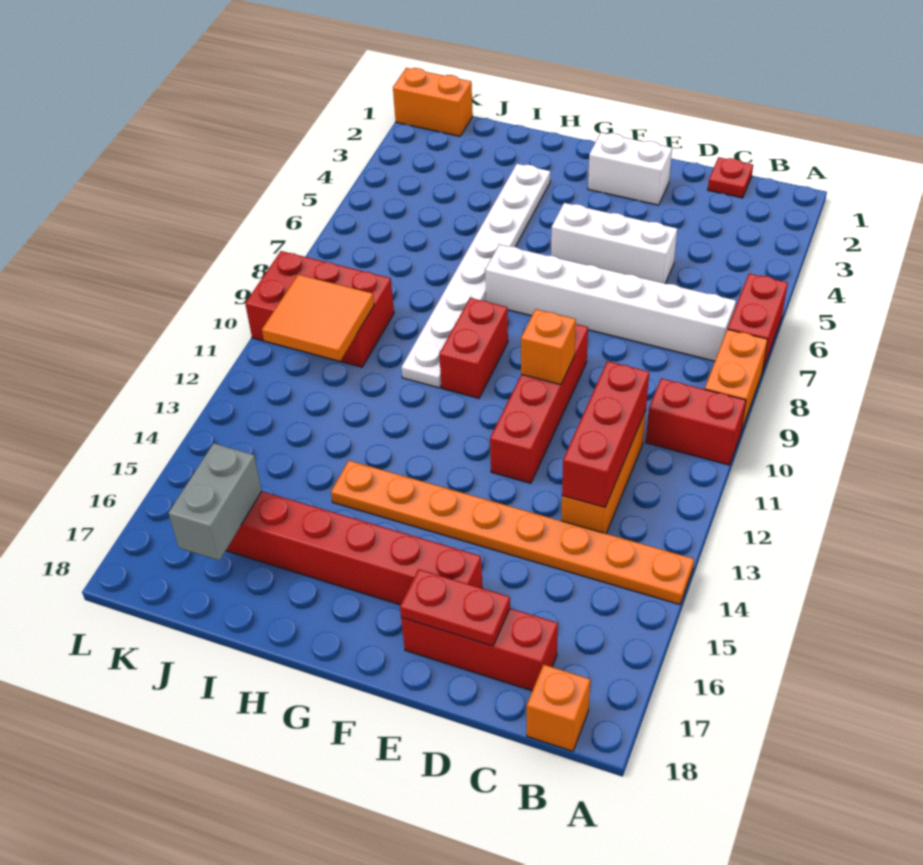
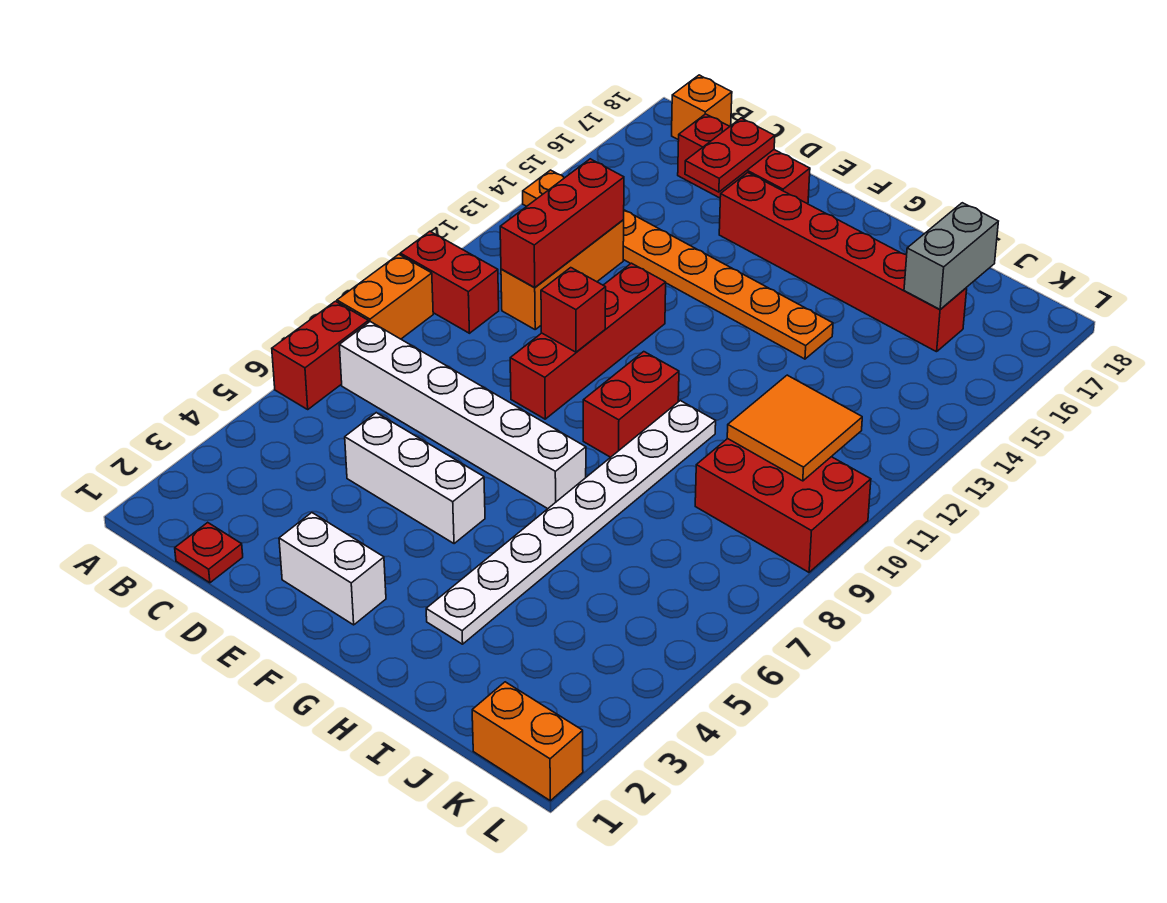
red 1x2 plate [400,569,510,646] -> red 1x2 plate turned to [685,118,775,192]
orange 1x1 brick [521,309,576,385] -> red 1x1 brick [541,268,606,352]

